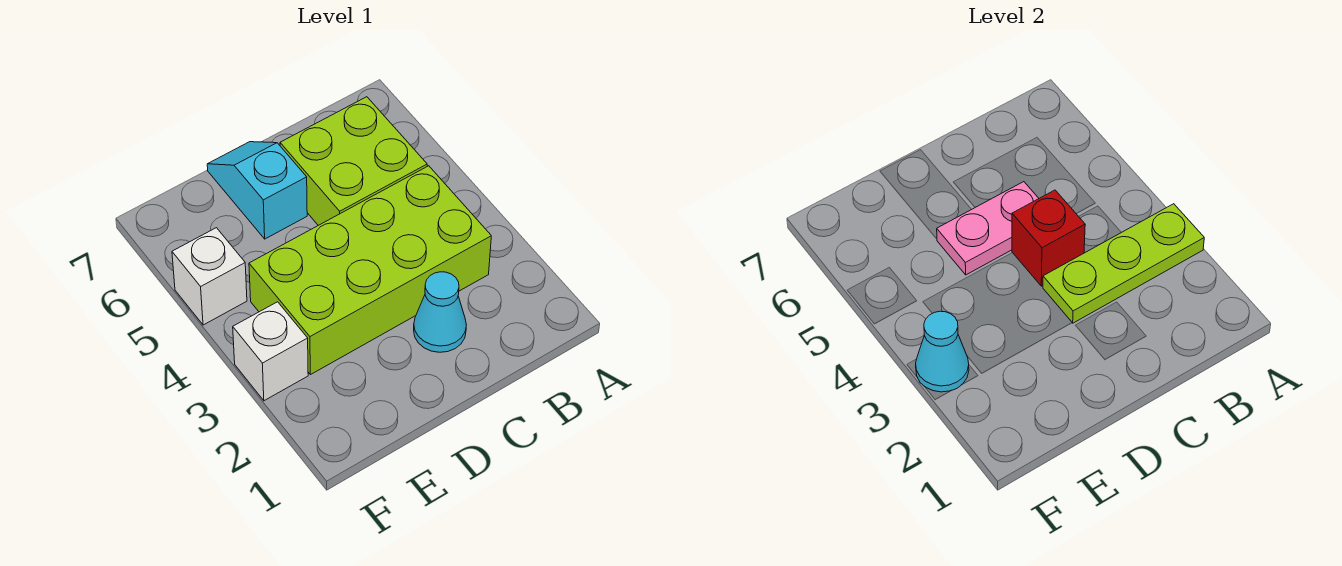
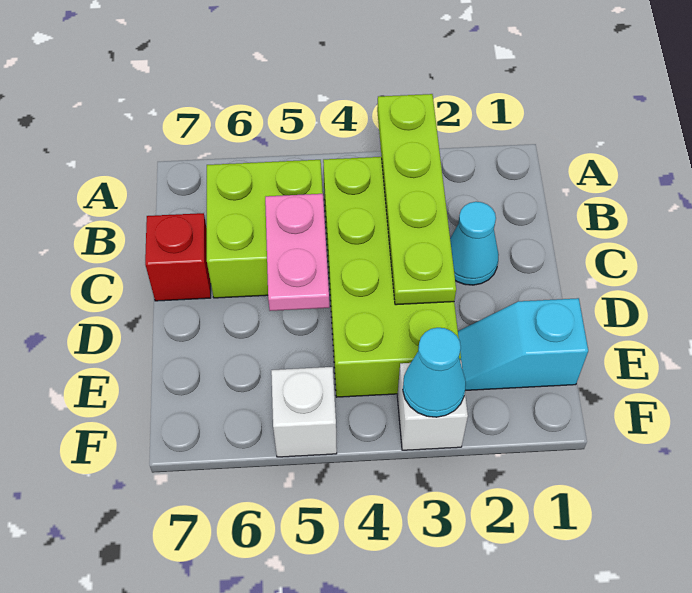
lime 1x3 plate [1043,204,1204,323] -> lime 1x4 plate [377,94,456,305]
red 1x1 brick [1012,190,1085,286] -> red 1x1 brick moved to [145,213,211,301]
cyan 1x2 slope [207,142,307,239] -> cyan 1x2 slope moved to [458,298,588,390]

